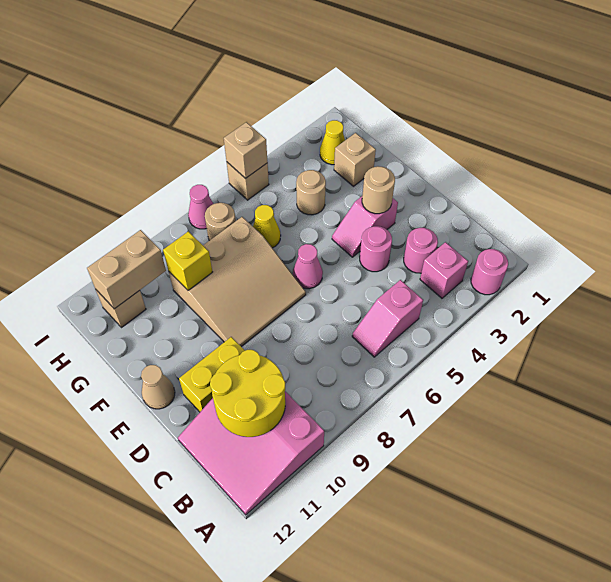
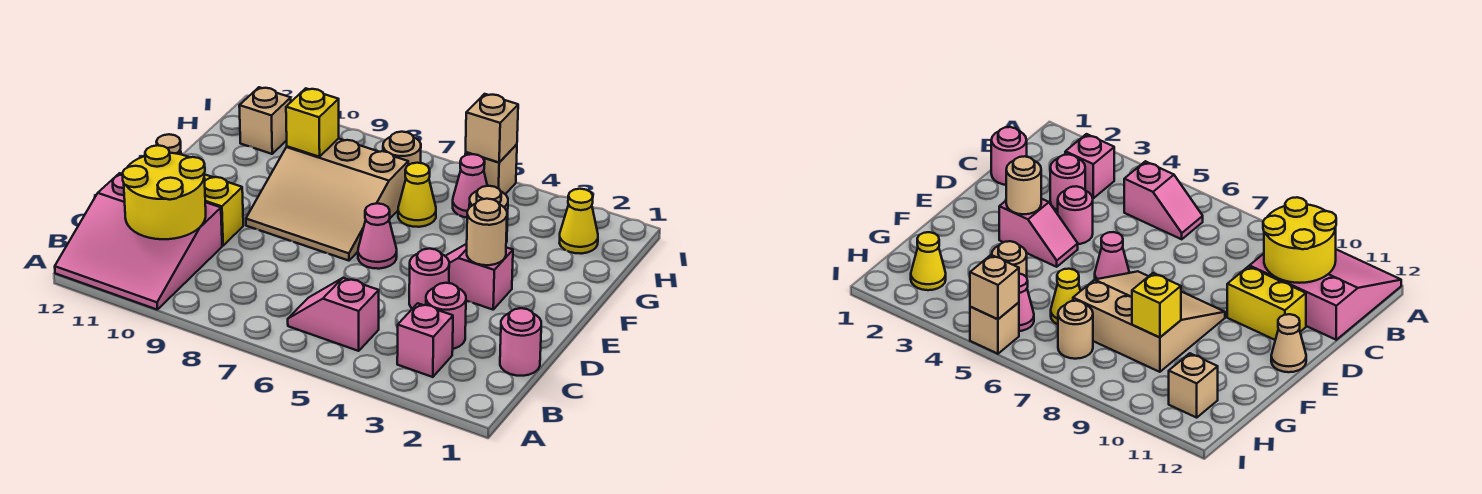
pink 1x1 round brick [471,249,508,295] -> pink 1x1 round brick moved to [500,308,541,376]
pink 3x3 slope [178,391,324,515] -> pink 3x3 slope turned to [55,173,222,309]
tan 1x1 brick [334,133,376,186] -> none
tan 1x2 brick [87,230,166,309] -> none
pink 1x1 cone [188,185,213,229] -> pink 1x1 cone moved to [453,154,487,218]

